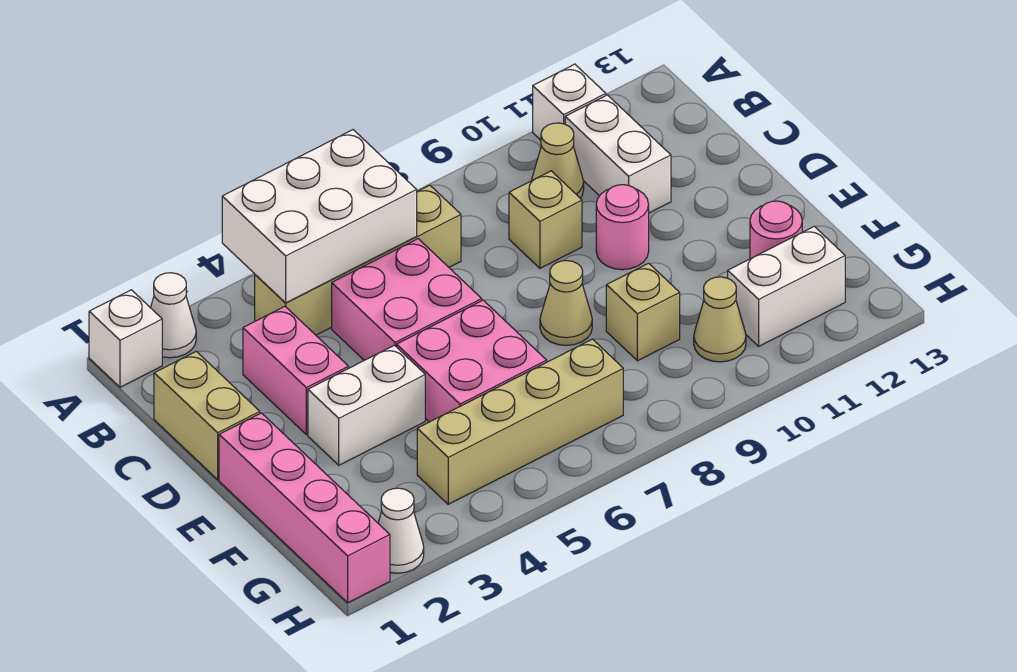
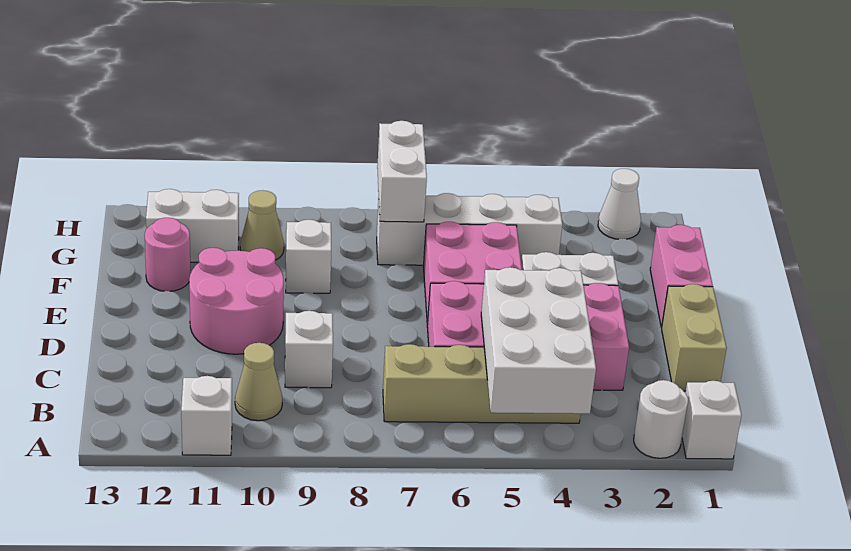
white 1x1 cone [151,273,196,358] -> white 1x1 round brick [634,380,688,458]
white 2x3 brick [222,130,417,303] -> white 2x3 brick turned to [481,267,596,414]
white 1x2 brick [565,95,671,213] -> white 1x2 brick moved to [377,121,427,222]
tan 1x1 brick [509,171,582,268] -> white 1x1 brick [285,311,333,388]
pink 1x1 round brick [596,185,649,270] -> pink 2x2 round brick [189,248,284,354]
pink 1x4 brick [219,413,390,603] -> pink 1x2 brick [650,225,713,327]
tan 1x1 cone [540,261,592,346] -> none
tan 1x1 brick [606,263,680,361] -> white 1x1 brick [286,220,331,293]
tan 1x4 brick [417,339,623,504] -> white 1x4 brick [377,193,562,265]

